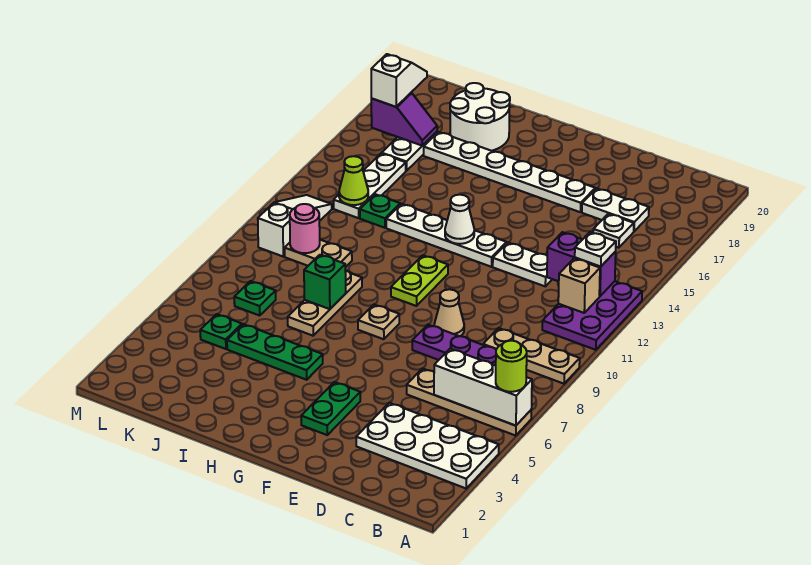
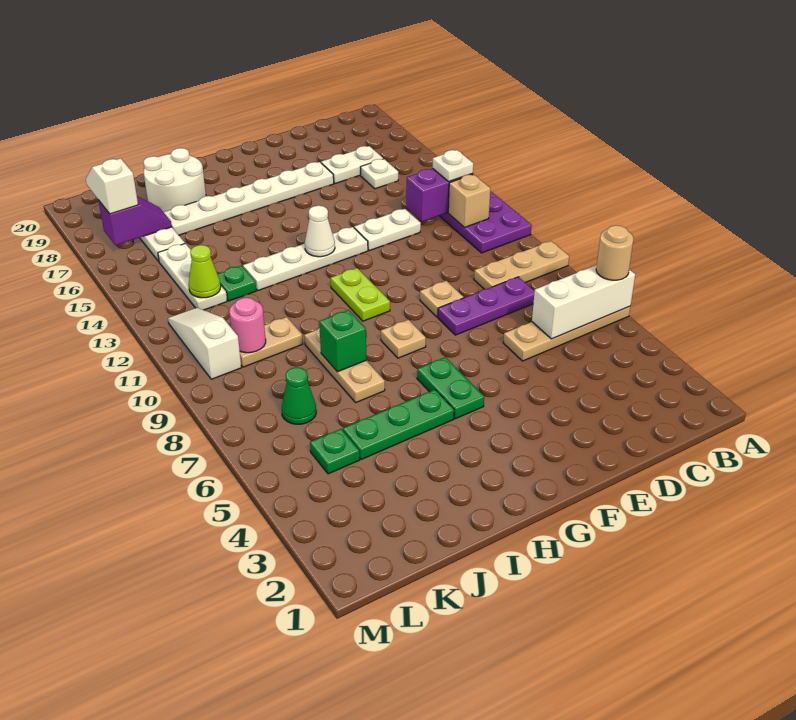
white 2x4 plate [356,403,499,488] -> none
lime 1x1 round brick [496,341,527,392] -> tan 1x1 round brick [596,225,634,280]
tan 1x1 cone [434,289,464,336] -> tan 1x1 plate [420,281,464,317]
green 1x2 plate [301,382,360,435] -> green 1x2 plate moved to [417,357,484,419]
green 1x1 plate [234,281,276,316] -> green 1x1 cone [282,367,316,424]

